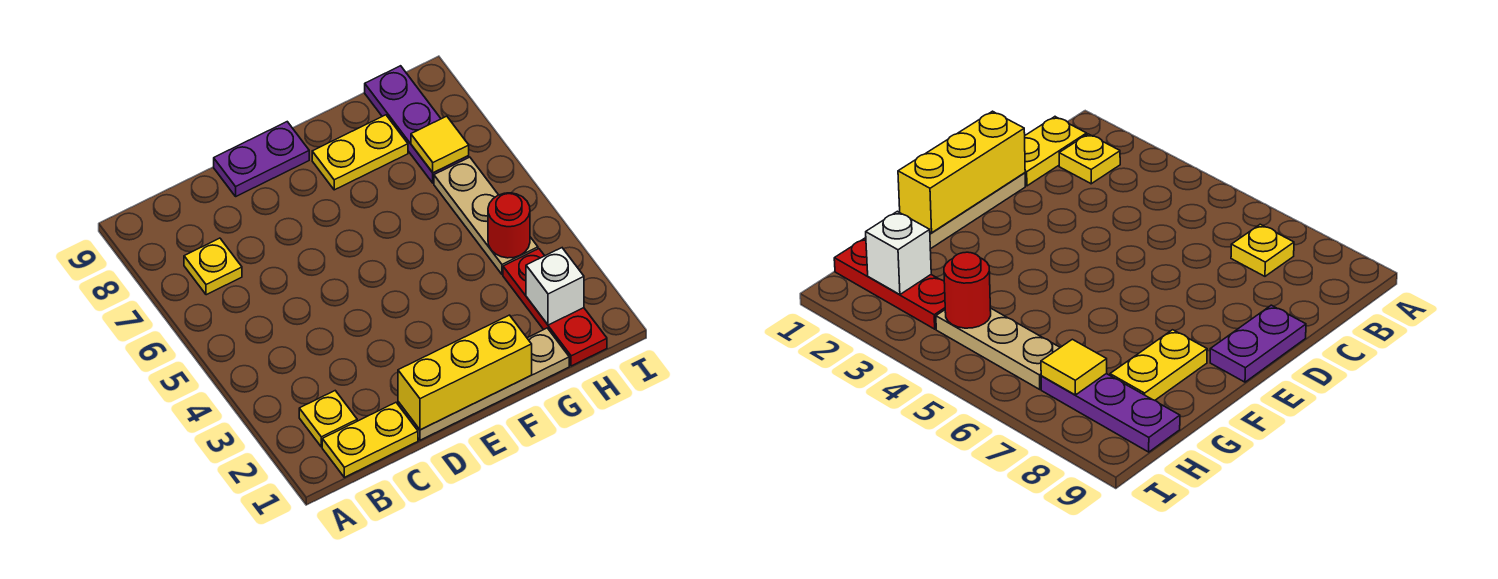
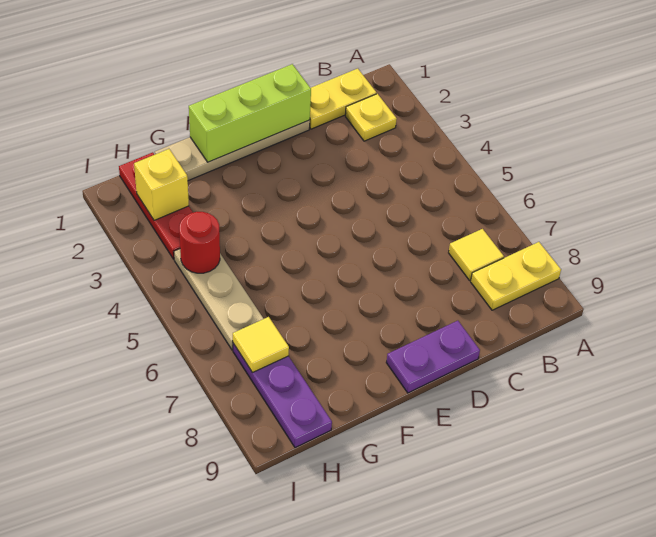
yellow 1x1 plate [184,238,242,295] -> yellow 1x1 tile [449,229,504,280]
yellow 1x3 brick [398,315,532,430] -> lime 1x3 brick [189,64,311,162]
yellow 1x2 plate [312,115,408,190] -> yellow 1x2 plate moved to [471,242,561,310]
white 1x1 brick [526,248,584,325] -> yellow 1x1 brick [134,149,189,220]

